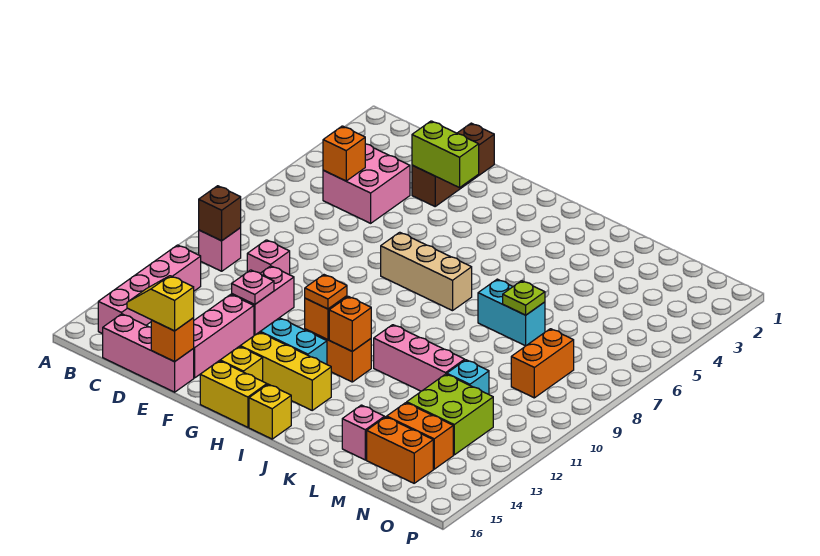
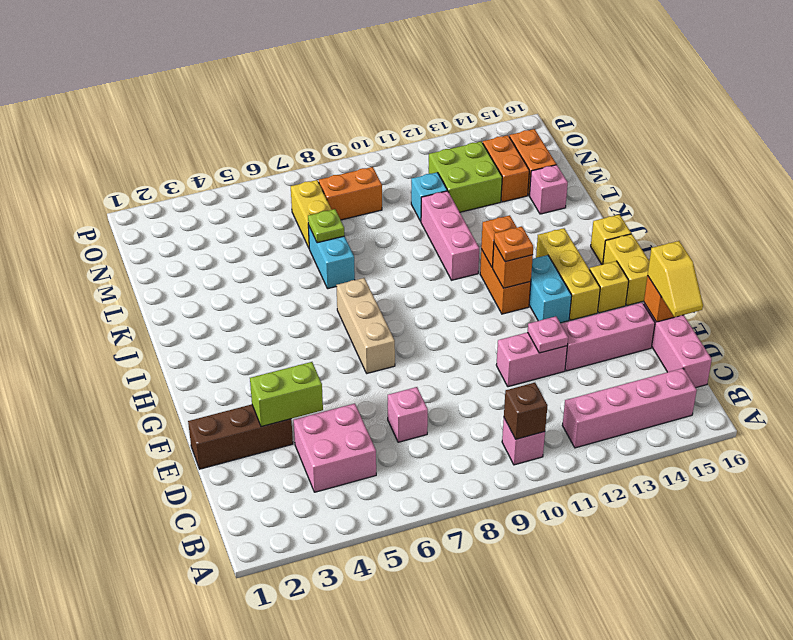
orange 1x1 brick [323,126,365,181] -> none
pink 1x1 brick [247,240,290,275] -> pink 1x1 brick moved to [387,387,428,442]
lime 1x2 brick [412,121,479,188] -> lime 1x2 brick turned to [250,362,323,427]
none -> yellow 1x2 brick [291,180,332,248]

